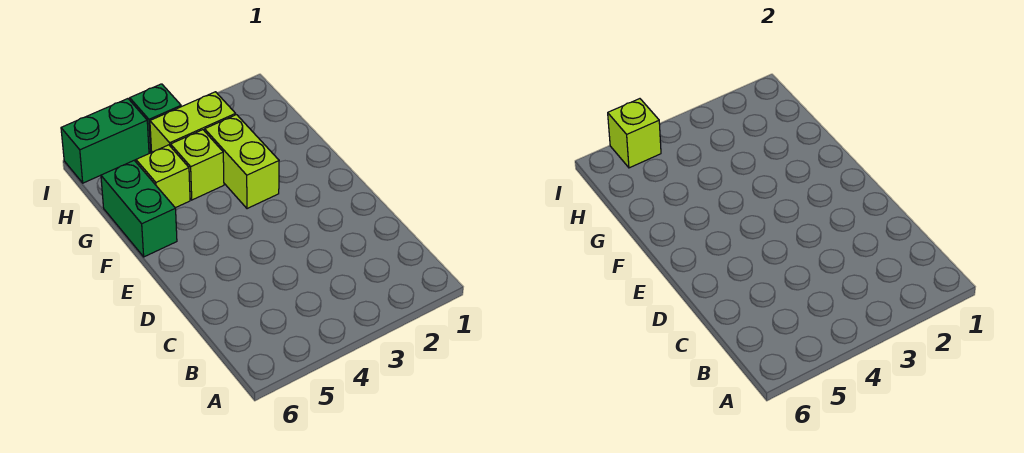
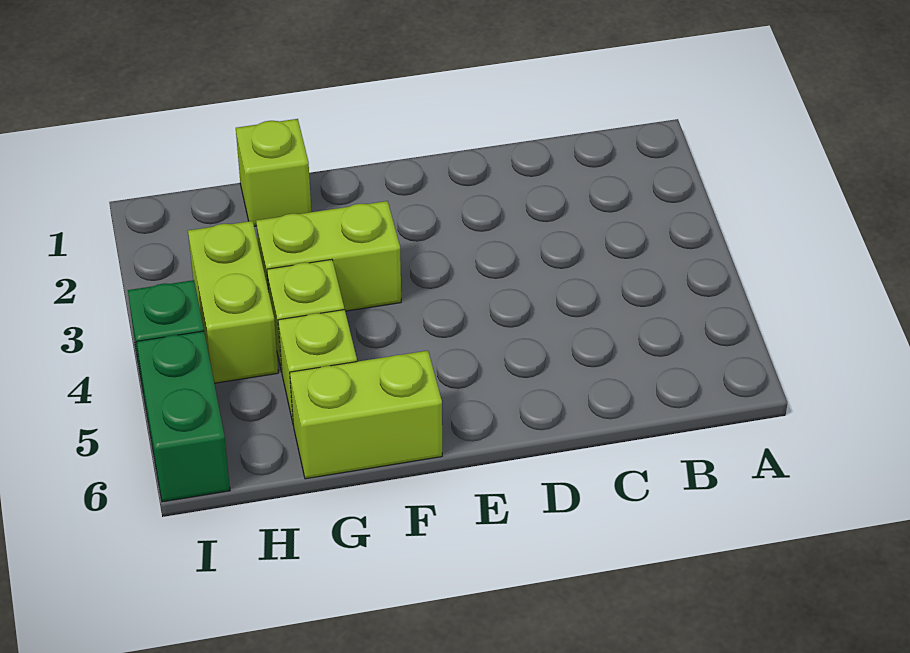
green 1x2 brick [101,160,177,257] -> lime 1x2 brick [290,351,442,479]
lime 1x1 brick [608,99,661,168] -> lime 1x1 brick moved to [236,119,311,226]

